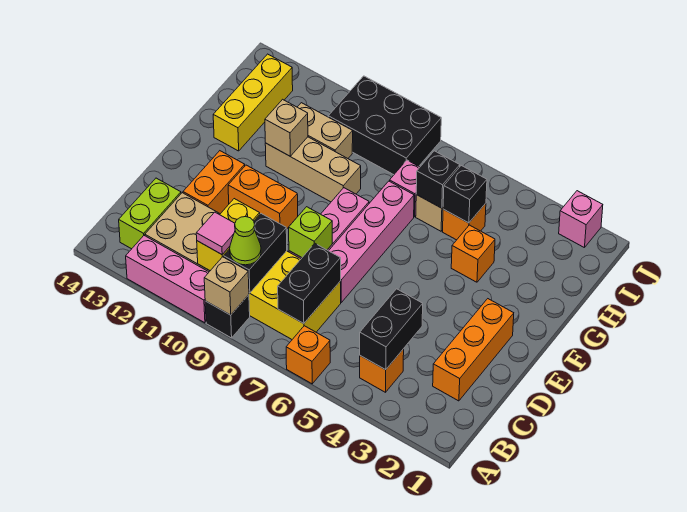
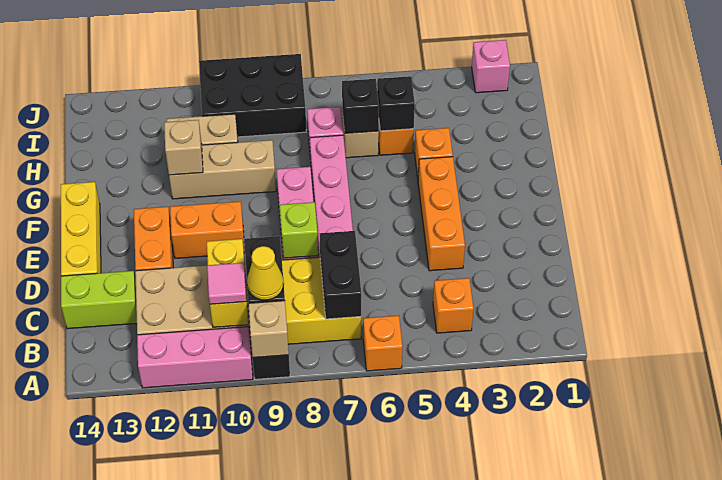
black 1x2 brick [360,289,423,370] -> none
lime 1x1 cone [230,217,261,265] -> yellow 1x1 cone [247,246,284,300]
lime 1x2 brick [119,178,181,249] -> lime 1x2 brick turned to [61,271,137,329]
orange 1x3 brick [433,299,514,401] -> orange 1x3 brick moved to [418,157,465,271]
yellow 1x3 brick [213,54,293,151] -> yellow 1x3 brick moved to [61,182,101,276]

